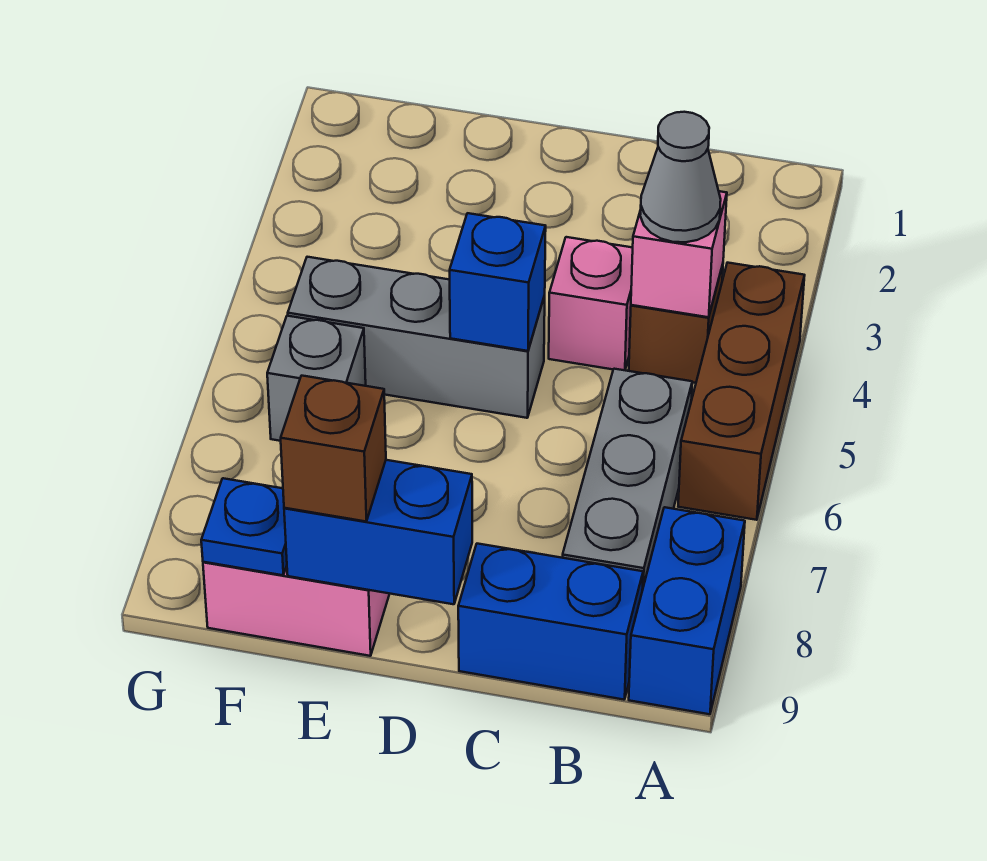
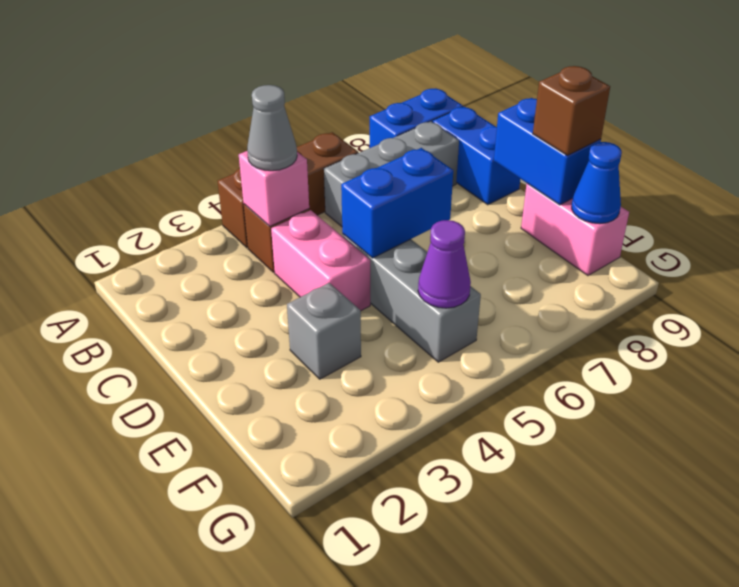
pink 1x1 brick [549,237,633,370] -> pink 1x2 brick [271,210,370,311]
blue 1x1 brick [450,213,546,351] -> blue 1x2 brick [341,148,453,258]
none -> purple 1x1 cone [418,220,471,308]
grey 1x1 brick [267,316,366,441] -> grey 1x1 brick moved to [287,283,361,379]
blue 1x1 plate [201,478,287,575] -> blue 1x1 cone [572,142,622,224]

